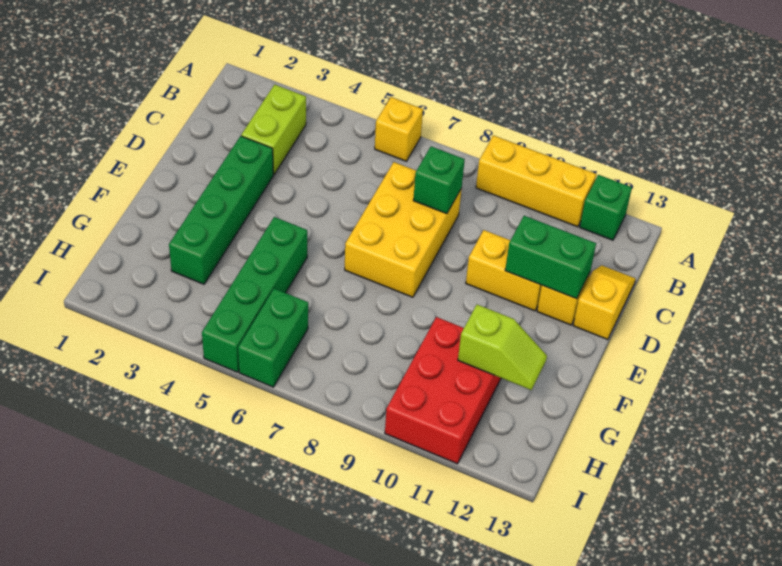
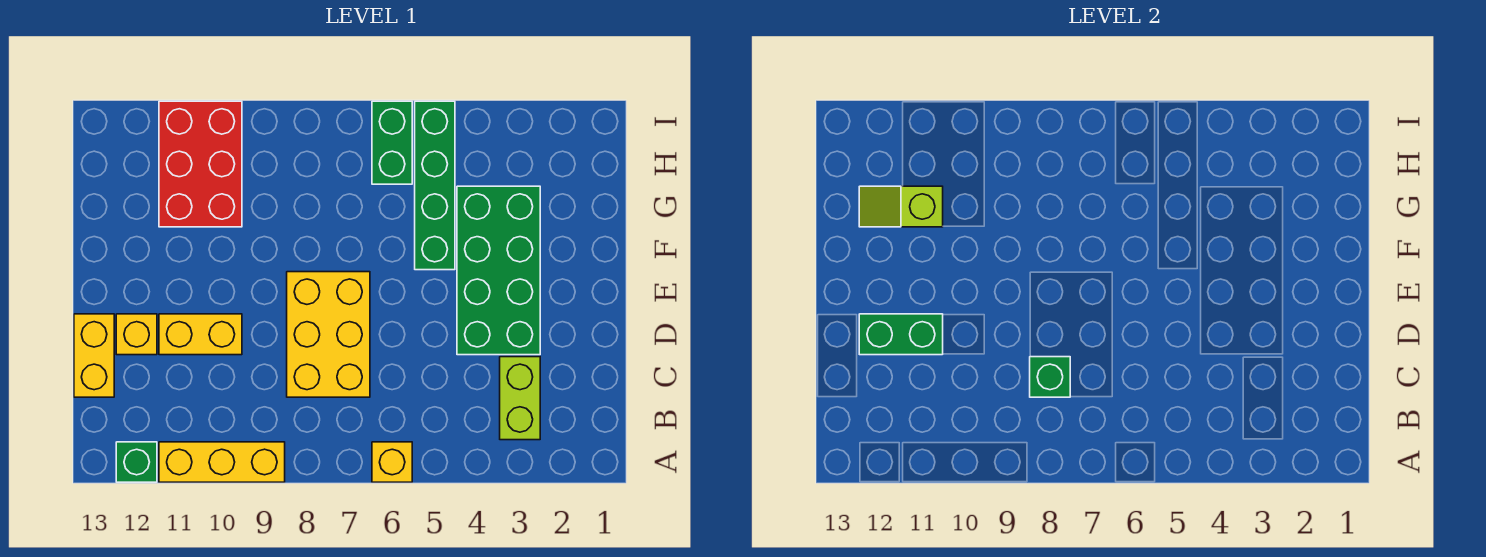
yellow 1x2 slope [573,265,636,340] -> yellow 1x2 brick [74,314,114,397]
green 1x4 brick [169,136,273,284] -> green 2x4 brick [457,186,540,355]

